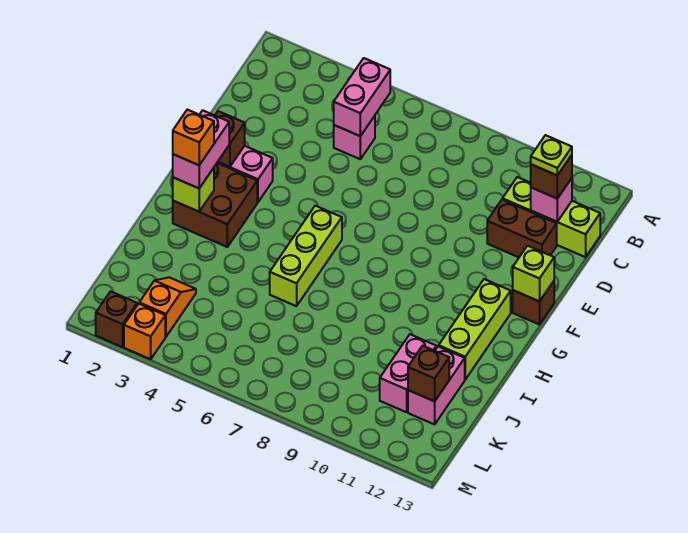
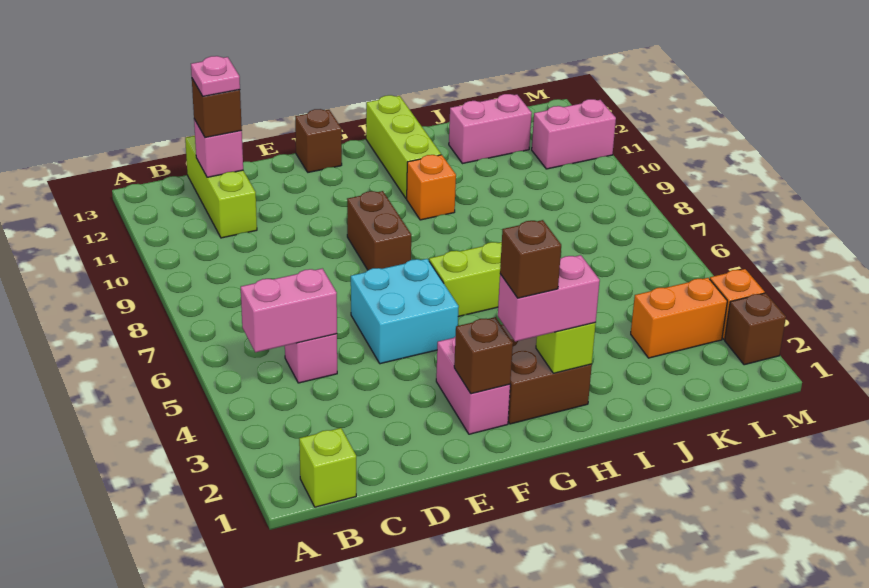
lime 1x1 plate [531,135,572,175] -> pink 1x1 plate [191,56,240,96]
brown 1x2 brick [487,200,557,257] -> brown 1x2 brick moved to [347,191,411,270]
none -> cyan 2x2 brick [351,259,459,364]
lime 1x1 brick [513,246,554,301] -> lime 1x1 brick moved to [299,428,356,507]
lime 1x3 brick [439,279,511,379] -> lime 1x3 brick turned to [366,95,441,199]
orange 1x1 brick [173,110,214,165] -> orange 1x1 brick moved to [407,155,456,220]
pink 1x2 brick [380,334,437,412] -> pink 1x2 brick moved to [532,99,616,169]
orange 1x2 slope [139,277,196,337] -> orange 1x2 brick [631,278,727,358]
brown 1x1 brick [408,346,449,401] -> brown 1x1 brick moved to [500,220,561,298]

